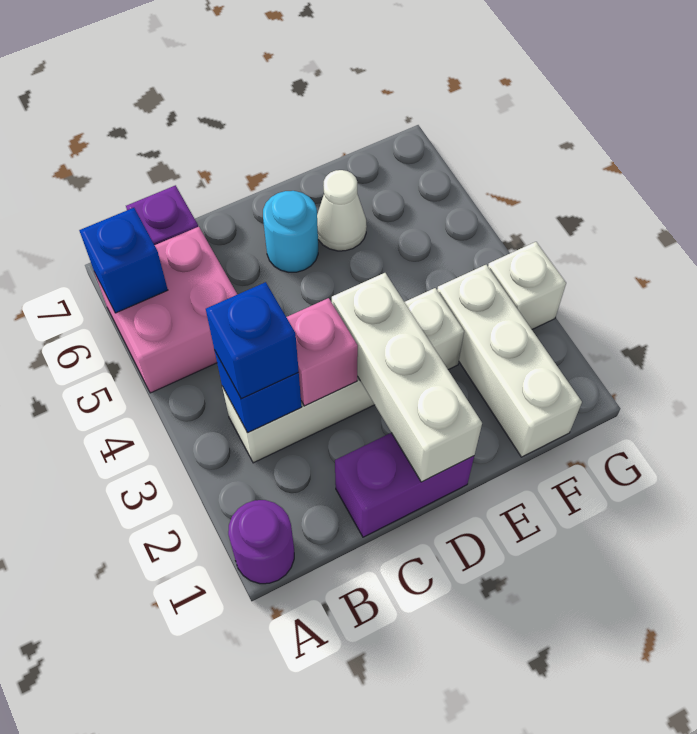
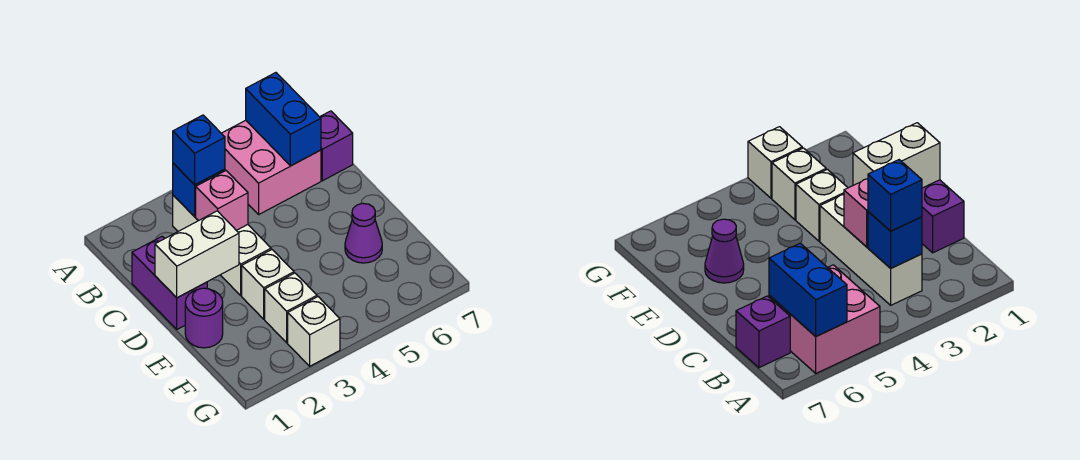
purple 1x1 round brick [228,500,294,584] -> purple 1x1 round brick moved to [185,288,223,348]
blue 1x1 brick [79,208,168,313] -> blue 1x2 brick [246,73,321,166]
white 1x3 brick [332,273,482,482] -> white 1x2 brick [155,211,239,298]
cyan 1x1 round brick [263,191,318,272] -> none
white 1x1 cone [317,170,367,251] -> purple 1x1 cone [345,203,382,263]
white 1x3 brick [437,265,582,457] -> white 1x1 brick [265,273,317,343]

